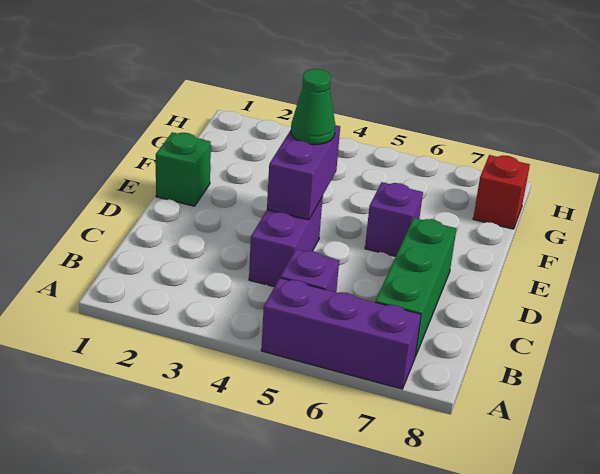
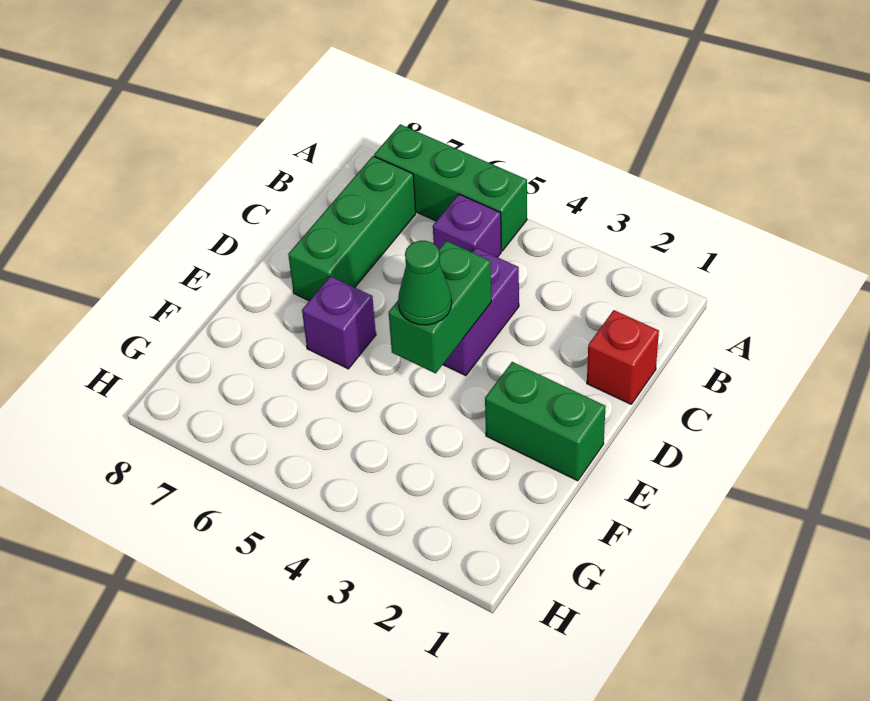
purple 1x3 brick [261,278,421,389] -> green 1x3 brick [374,124,527,251]
purple 1x2 brick [267,125,340,220] -> green 1x2 brick [389,241,491,373]
green 1x1 brick [156,132,211,206] -> green 1x2 brick [485,362,606,481]
red 1x1 brick [473,155,530,229] -> red 1x1 brick moved to [587,310,659,404]

